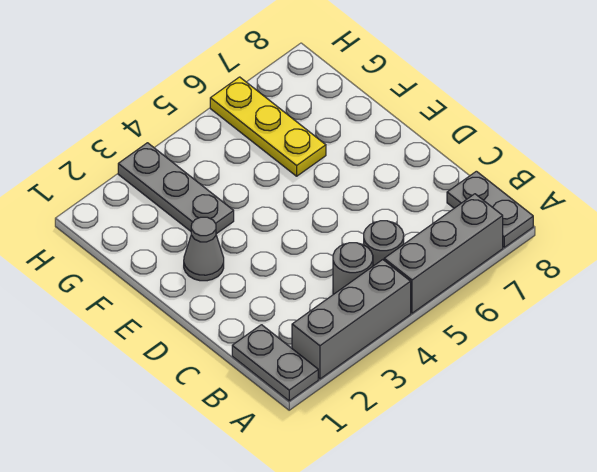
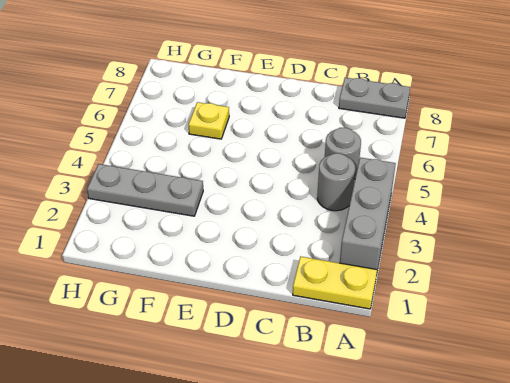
grey 1x2 plate [232,325,318,401] -> yellow 1x2 plate [293,257,377,309]
grey 1x3 brick [384,194,503,313] -> none
grey 1x1 cone [184,217,224,281] -> none
yellow 1x3 plate [210,77,326,176] -> yellow 1x1 plate [189,102,229,139]

